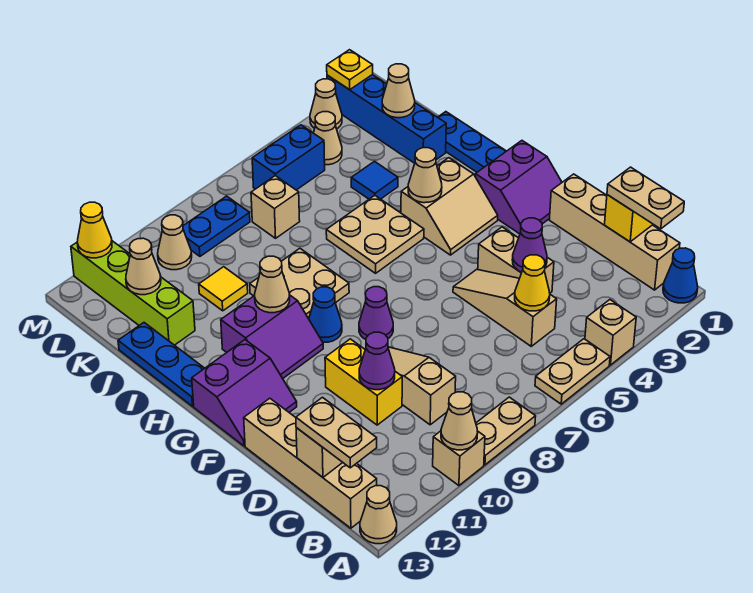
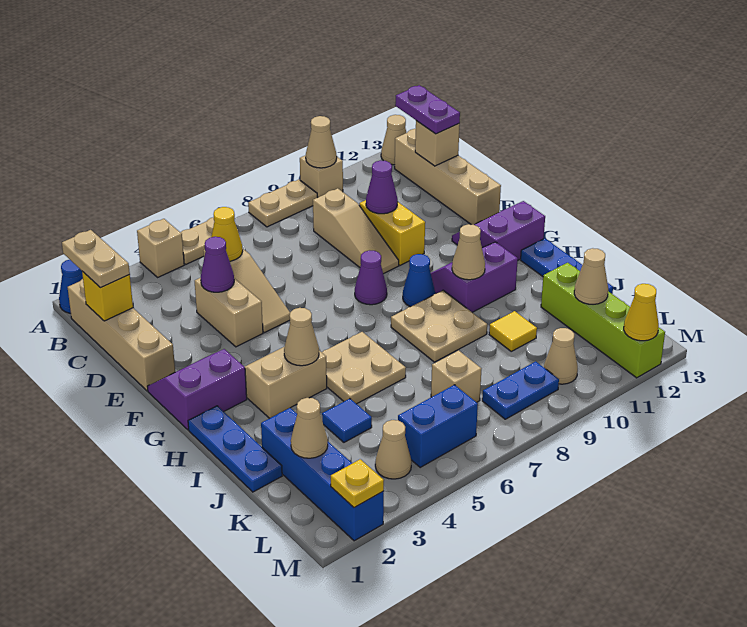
tan 1x2 plate [296,397,377,468] -> purple 1x2 plate [395,85,460,134]
tan 1x1 cone [310,79,342,129] -> none

